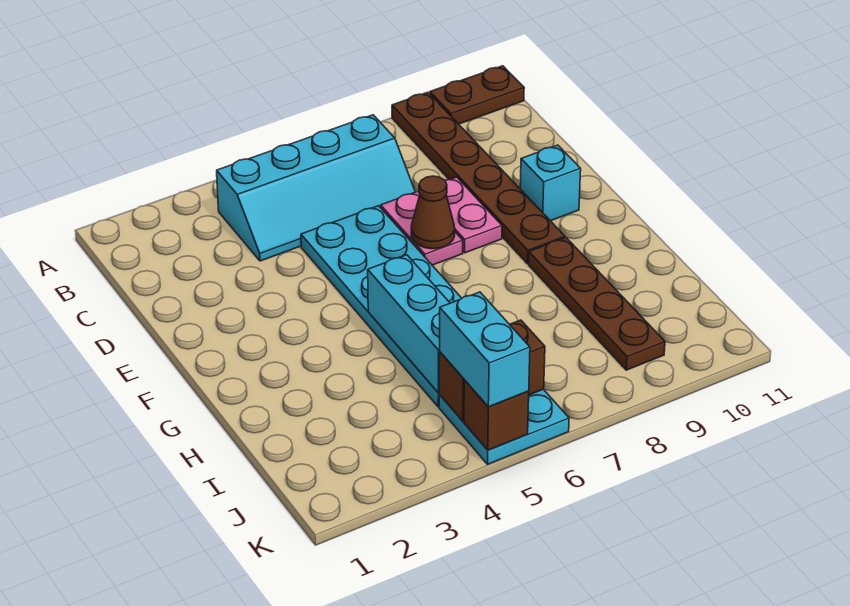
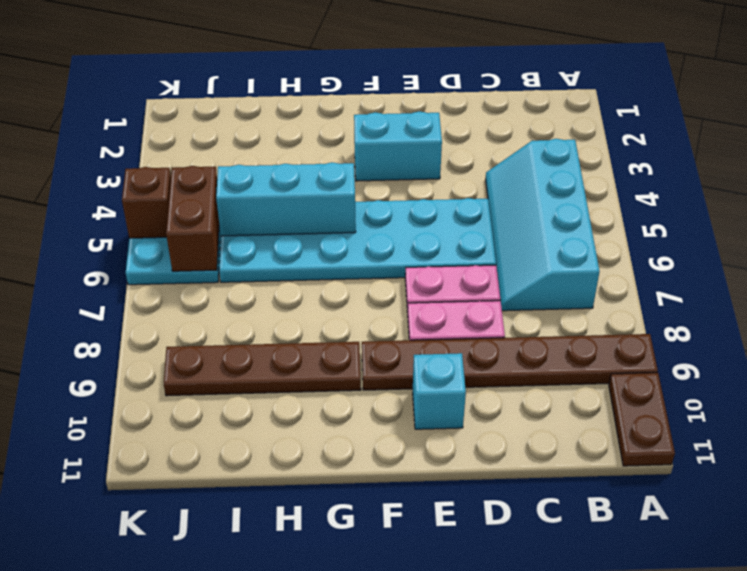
brown 1x1 cone [411,176,455,249] -> none
cyan 1x2 brick [440,292,530,407] -> cyan 1x2 brick moved to [354,111,442,181]

